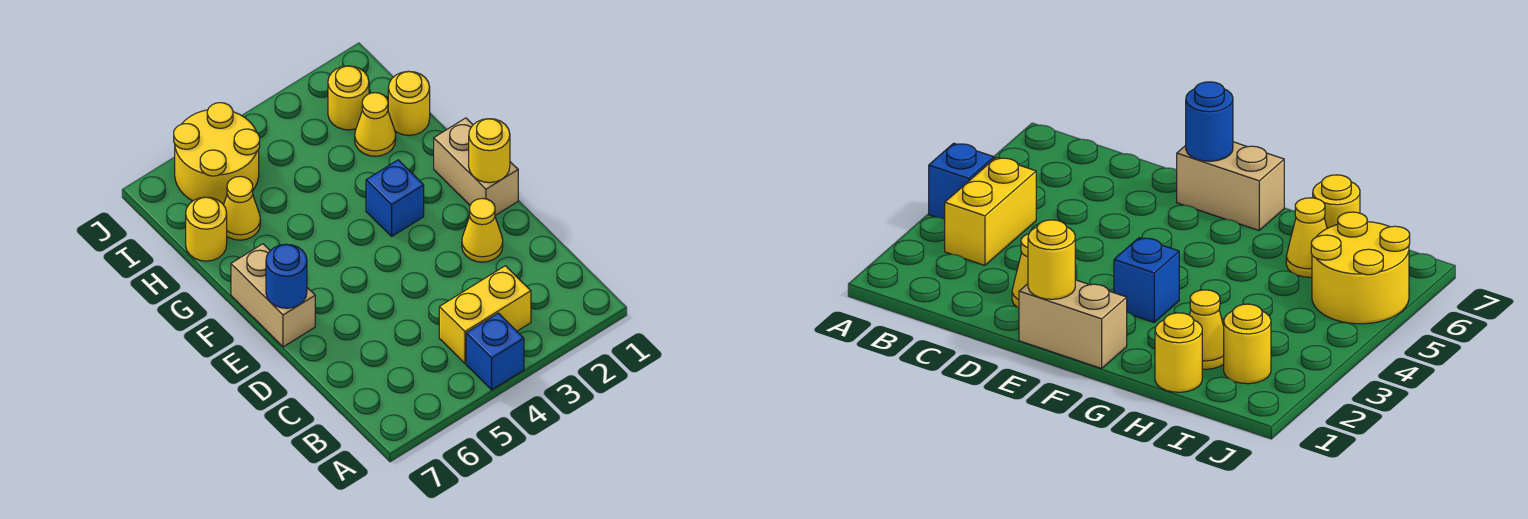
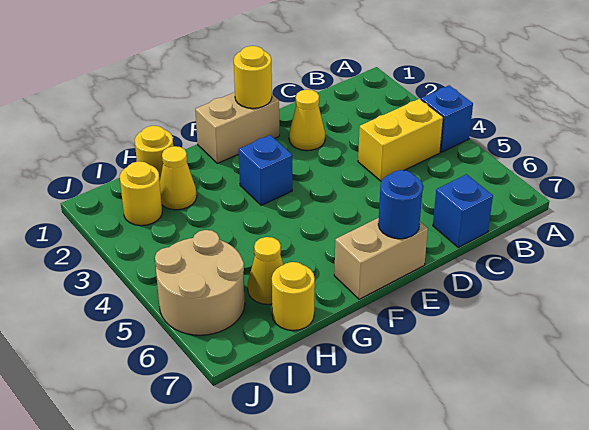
yellow 1x2 brick [439,266,531,363] -> yellow 1x2 brick turned to [358,99,443,181]
none -> blue 1x1 brick [433,174,493,247]
yellow 2x2 round brick [174,103,260,205] -> tan 2x2 round brick [155,230,245,335]

